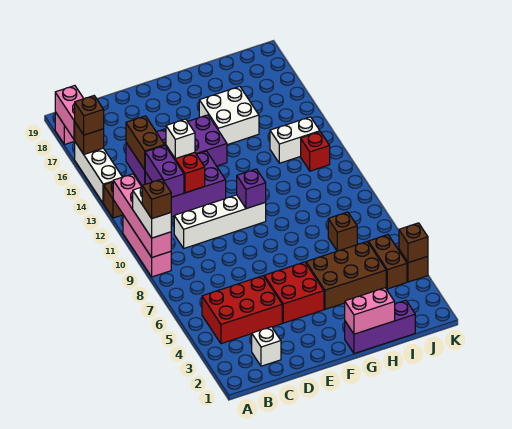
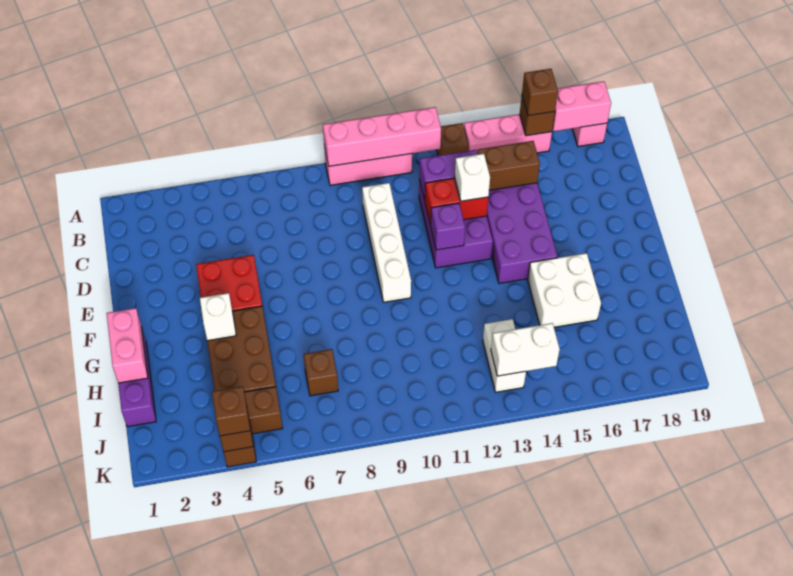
white 1x2 brick [133,187,171,238] -> white 1x2 brick moved to [491,323,560,376]
brown 1x1 brick [142,179,171,218] -> brown 1x1 brick moved to [212,386,250,436]
white 1x3 brick [75,142,122,203] -> pink 1x3 brick [464,114,552,153]
red 2x3 brick [202,276,282,344] -> none
white 1x1 brick [252,327,281,366] -> white 1x1 brick moved to [200,293,236,341]
purple 1x1 brick [237,169,266,209] -> purple 1x1 brick moved to [431,203,465,250]
red 1x1 brick [301,132,330,171] -> none

